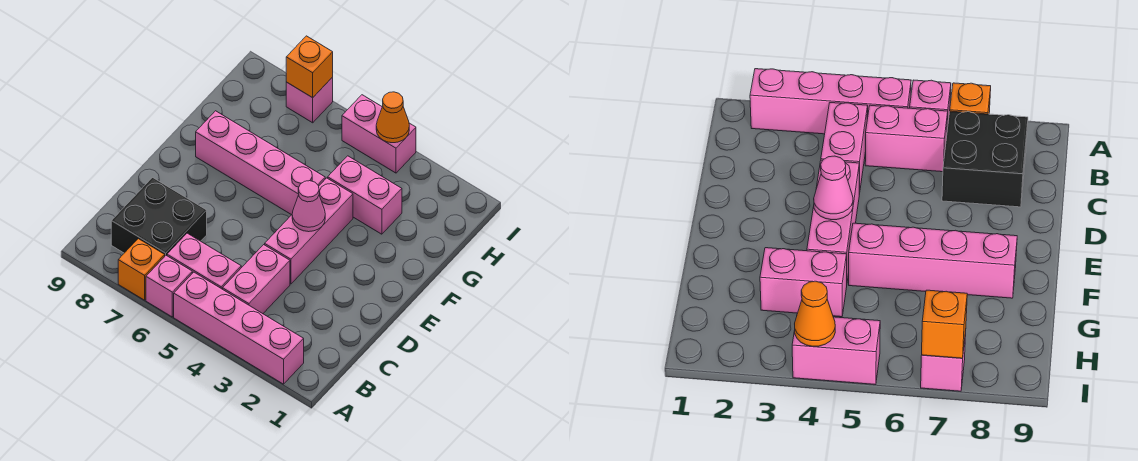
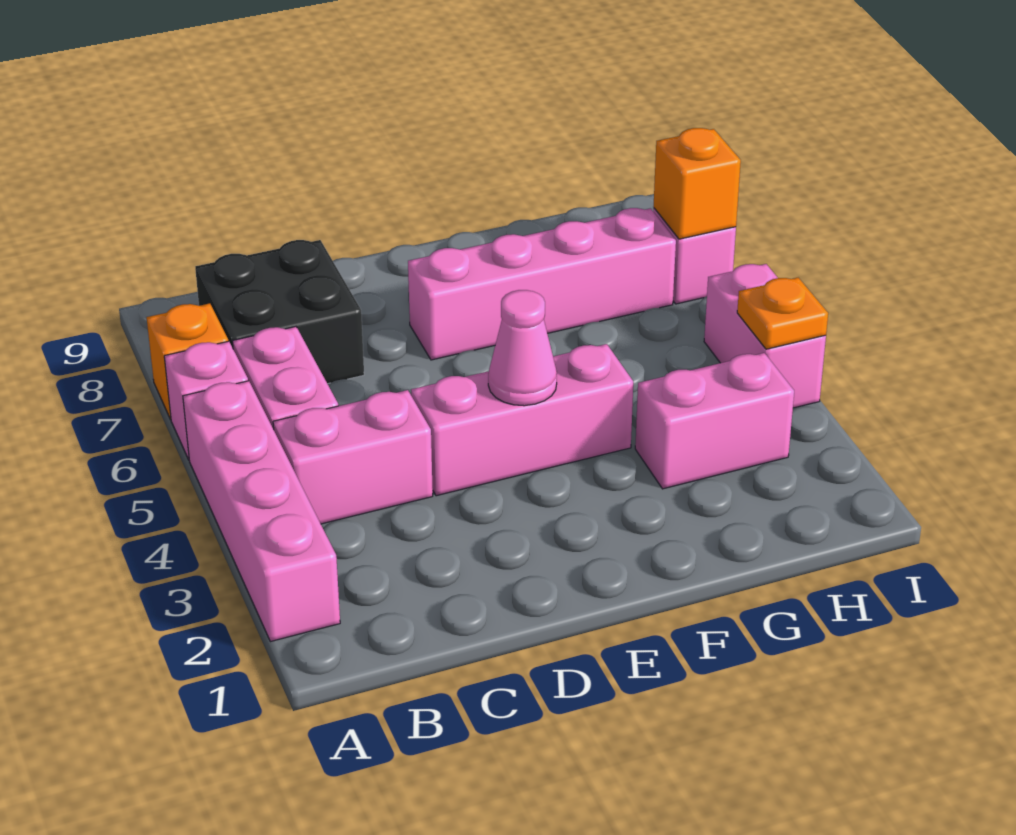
pink 1x4 brick [196,111,325,215] -> pink 1x4 brick turned to [408,208,676,360]
pink 1x2 brick [328,156,402,234] -> pink 1x2 brick turned to [635,353,794,489]
orange 1x1 cone [376,92,409,143] -> orange 1x1 plate [737,278,828,349]

